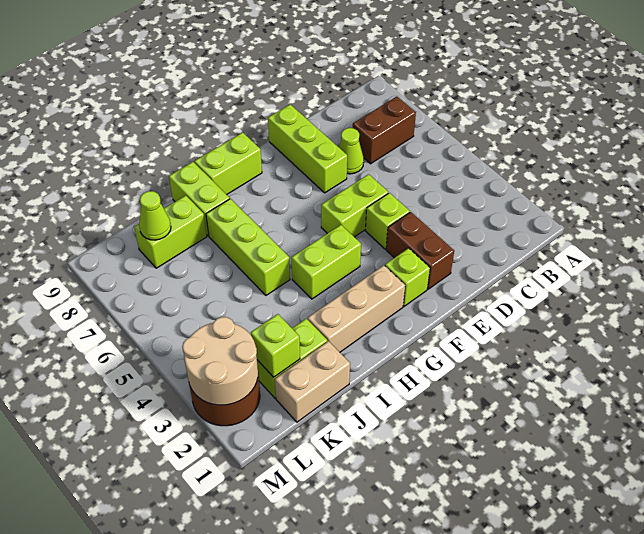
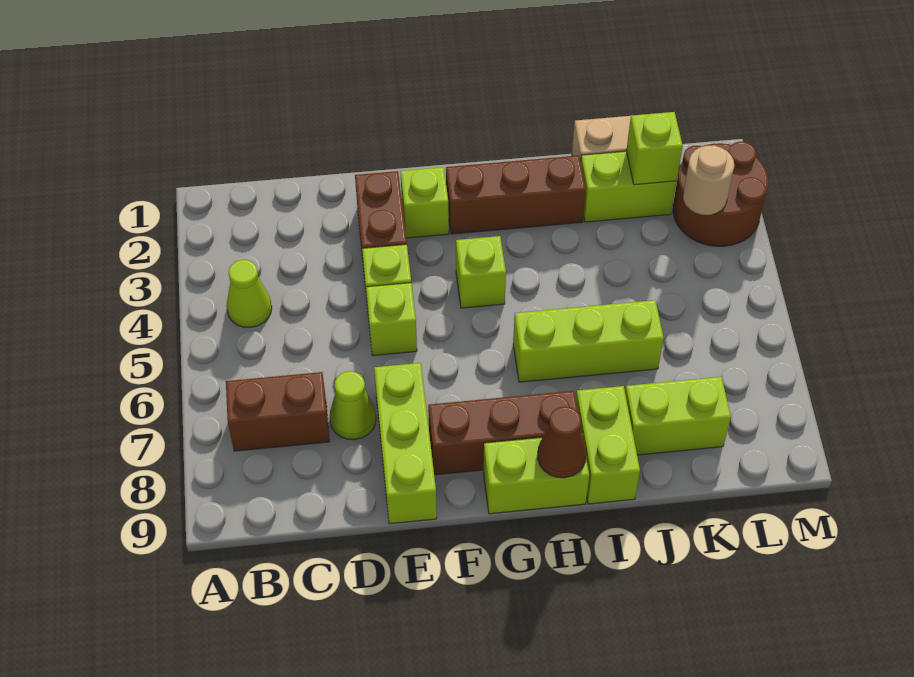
lime 1x2 brick [321,174,388,237] -> lime 1x1 brick [366,283,417,356]
none -> brown 1x3 brick [428,391,582,475]
tan 1x3 brick [308,265,405,352] -> brown 1x3 brick [446,155,586,234]
lime 1x2 brick [291,225,361,299] -> lime 1x1 brick [456,236,506,308]
none -> brown 1x1 cone [538,407,586,478]
lime 1x3 brick [206,199,290,295] -> lime 1x3 brick turned to [513,300,664,382]
lime 1x1 cone [139,191,171,240] -> lime 1x1 cone moved to [227,260,272,328]
tan 2x2 round brick [182,317,258,405] -> tan 1x1 round brick [683,145,734,215]

